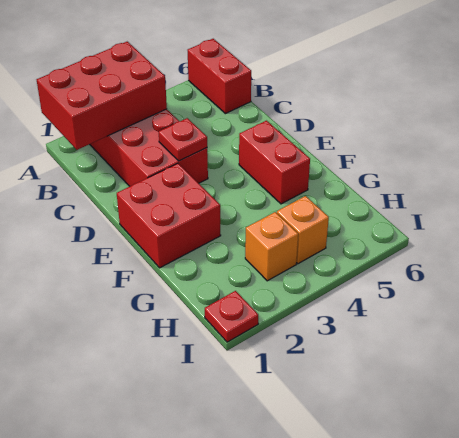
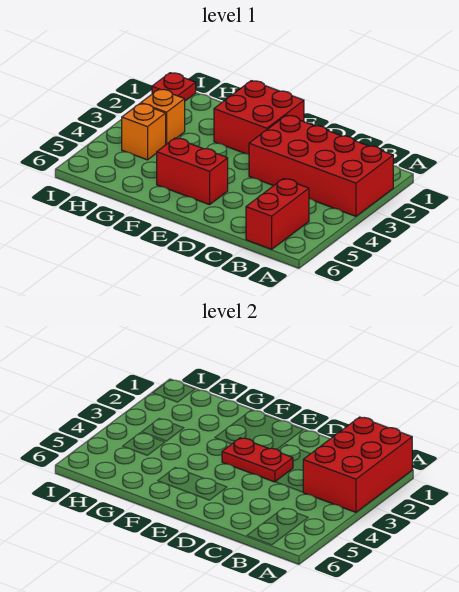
red 1x2 brick [188,39,251,114] -> red 1x2 brick turned to [246,179,309,249]
red 1x1 plate [159,118,207,161] -> red 1x2 plate [222,438,293,482]

